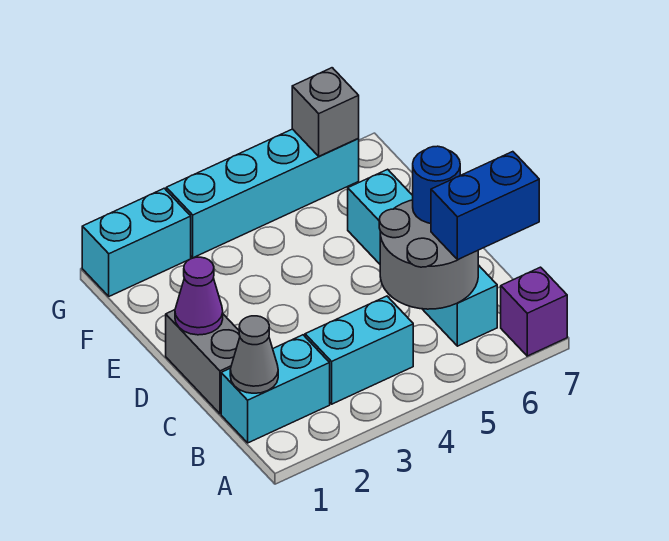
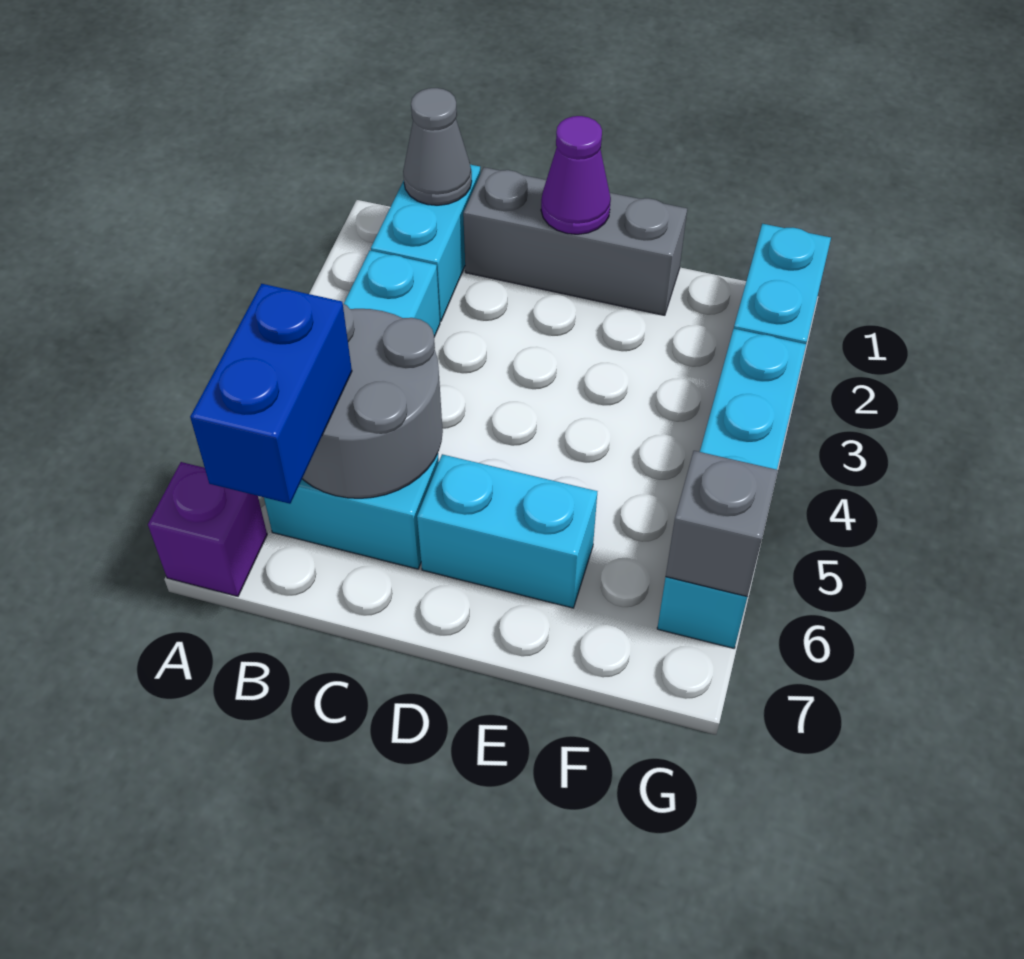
grey 1x2 brick [166,310,240,414] -> grey 1x3 brick [463,167,687,315]
blue 1x1 round brick [413,146,460,223] -> none

